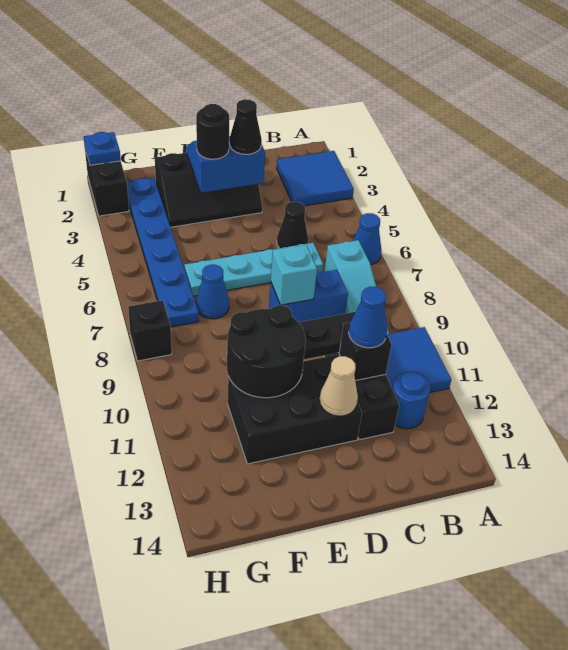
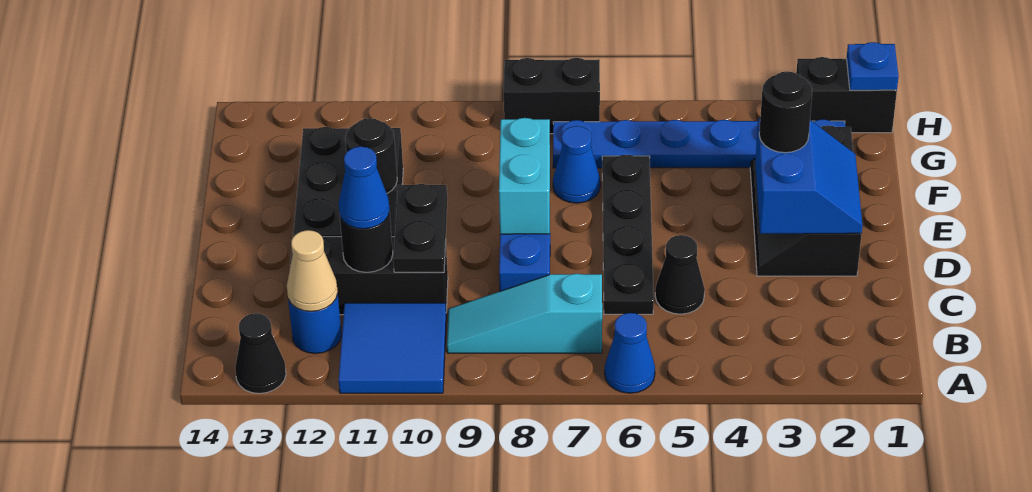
blue 2x2 tile [277,151,354,206] -> none
cyan 1x4 plate [184,243,323,296] -> black 1x4 plate [602,155,654,314]
black 1x1 brick [339,323,392,381] -> black 1x1 round brick [340,212,393,272]
black 1x1 cone [229,99,262,154] -> black 1x1 cone moved to [235,313,286,393]
cyan 1x1 brick [271,245,317,305] -> cyan 1x2 brick [499,118,550,234]
tan 1x1 cone [320,356,358,416] -> tan 1x1 cone moved to [287,230,338,311]
black 2x2 round brick [227,305,306,398] -> black 1x1 round brick [345,118,397,193]
black 1x1 brick [128,300,172,361] -> black 1x2 brick [504,58,600,134]

